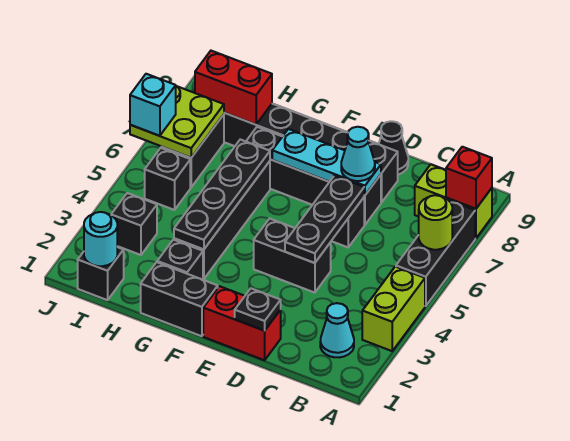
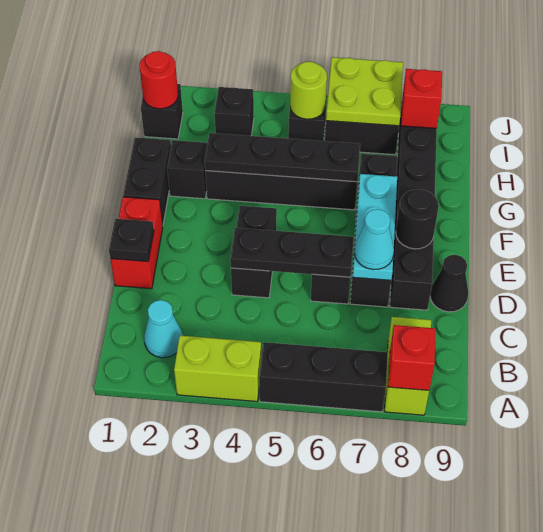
lime 1x1 round brick [419,195,452,250] -> lime 1x1 round brick moved to [290,62,327,119]
none -> black 1x1 round brick [396,189,439,249]
red 1x2 brick [195,51,272,125] -> red 1x1 brick [401,69,442,128]
cyan 1x1 round brick [84,212,117,266] -> red 1x1 round brick [140,51,178,109]
cyan 1x1 brick [130,74,176,136] -> none

